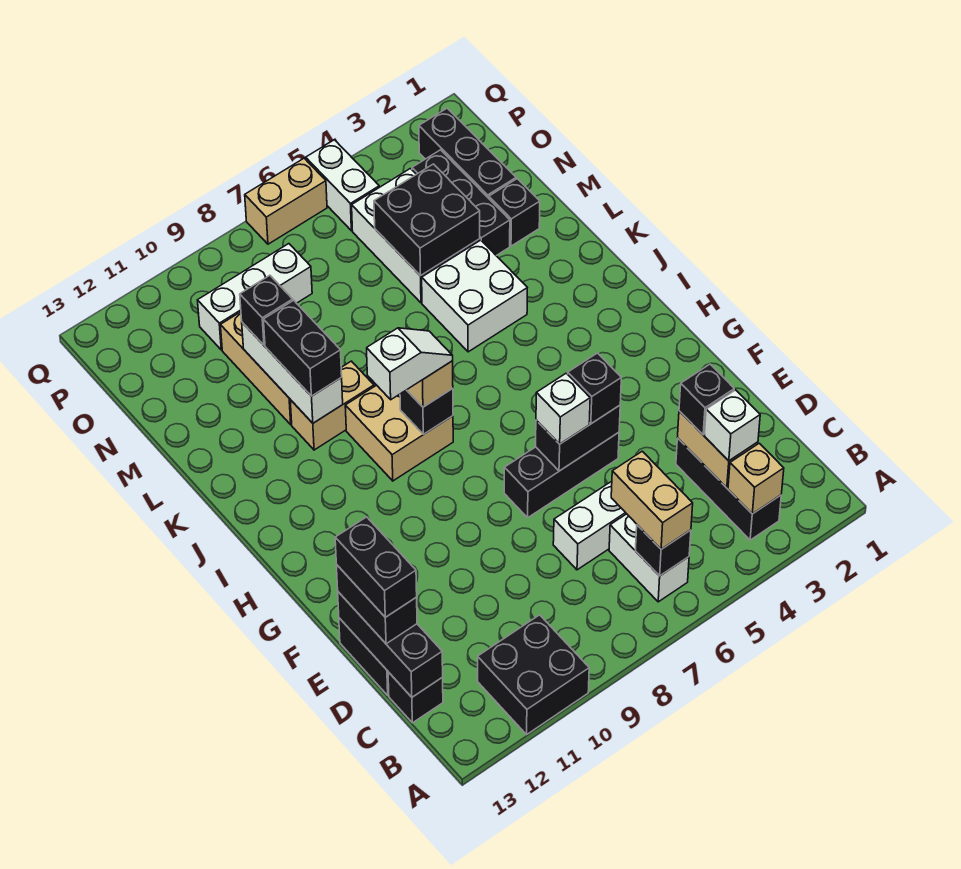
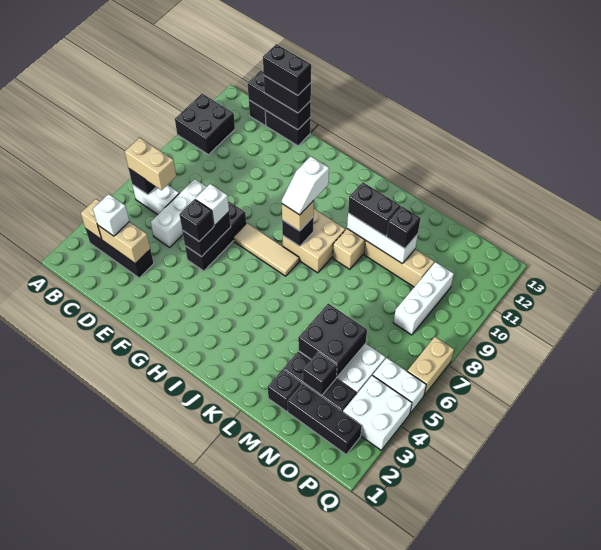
black 1x1 brick [679,364,734,435] -> black 1x1 brick moved to [303,352,337,395]
none -> tan 1x3 tile [233,223,299,276]
white 2x2 brick [422,240,527,352] -> white 2x2 brick moved to [343,375,412,450]

